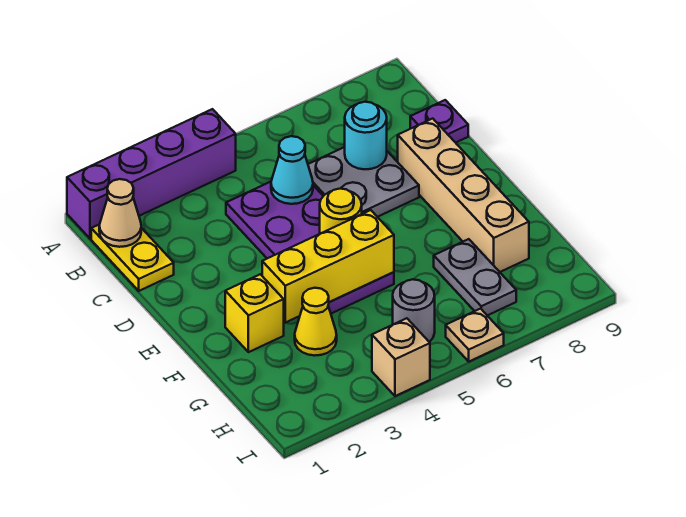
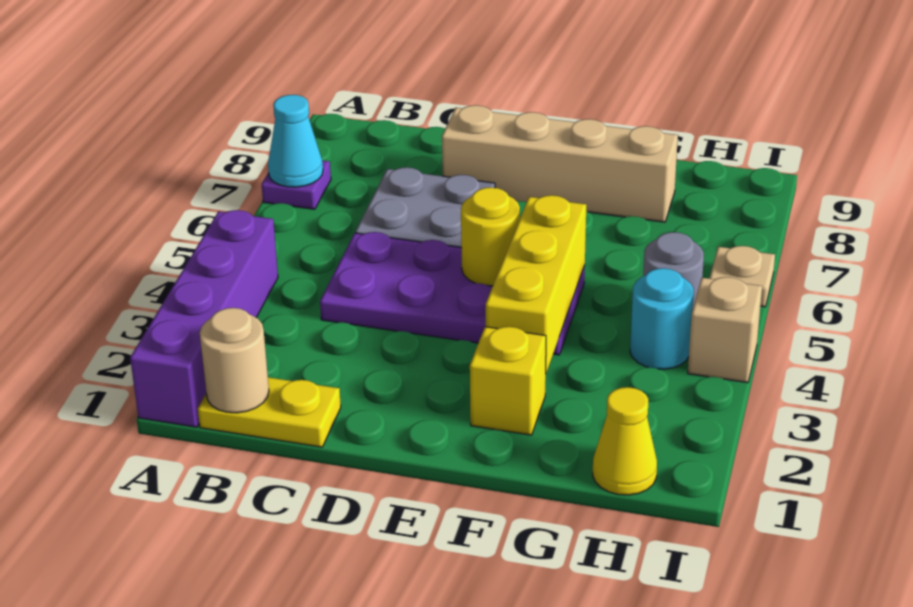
tan 1x1 cone [99,179,141,247] -> tan 1x1 round brick [200,308,269,413]
cyan 1x1 cone [271,136,313,204] -> cyan 1x1 cone moved to [268,95,323,187]
cyan 1x1 round brick [345,102,387,169] -> cyan 1x1 round brick moved to [630,268,694,369]
purple 1x1 plate [410,100,468,143] -> purple 1x1 plate moved to [262,161,331,209]
yellow 1x1 cone [295,288,337,356] -> yellow 1x1 cone moved to [593,387,657,495]
grey 1x2 plate [434,239,516,316] -> none

